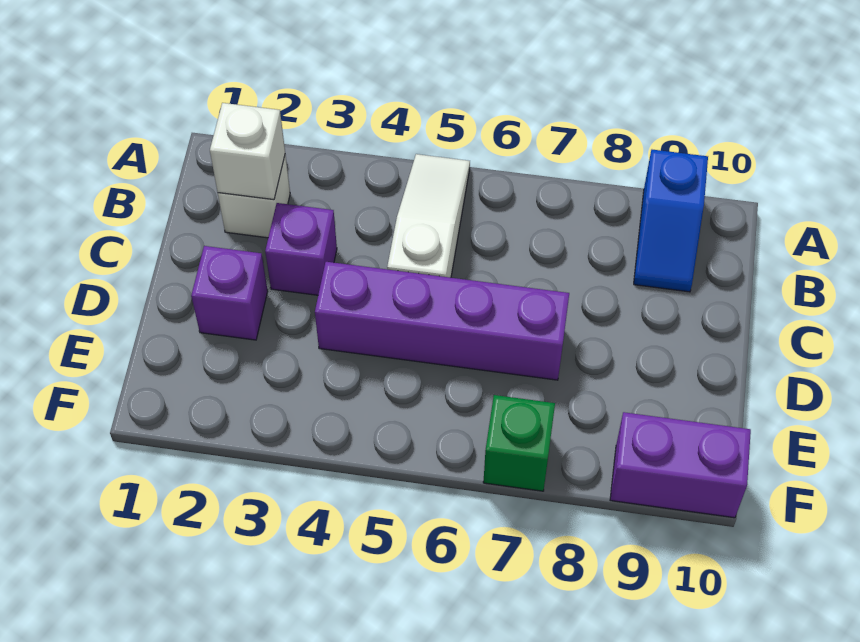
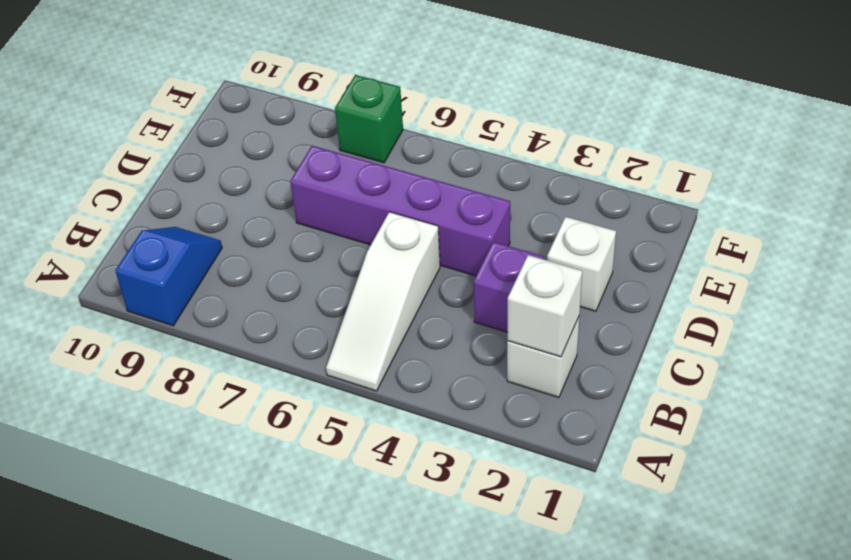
purple 1x1 brick [191,246,268,340] -> white 1x1 brick [547,217,616,311]
purple 1x2 brick [610,412,751,518] -> none

